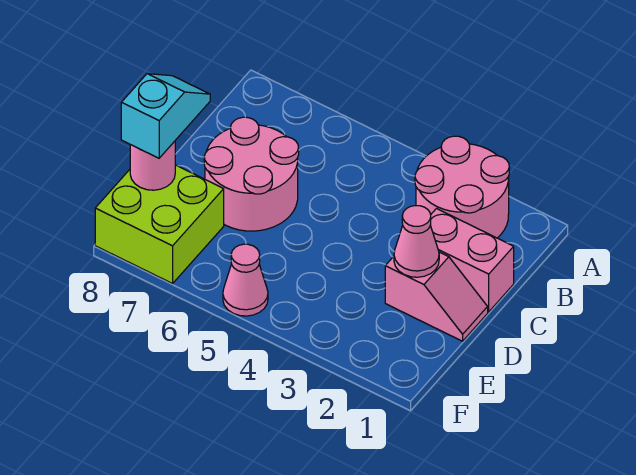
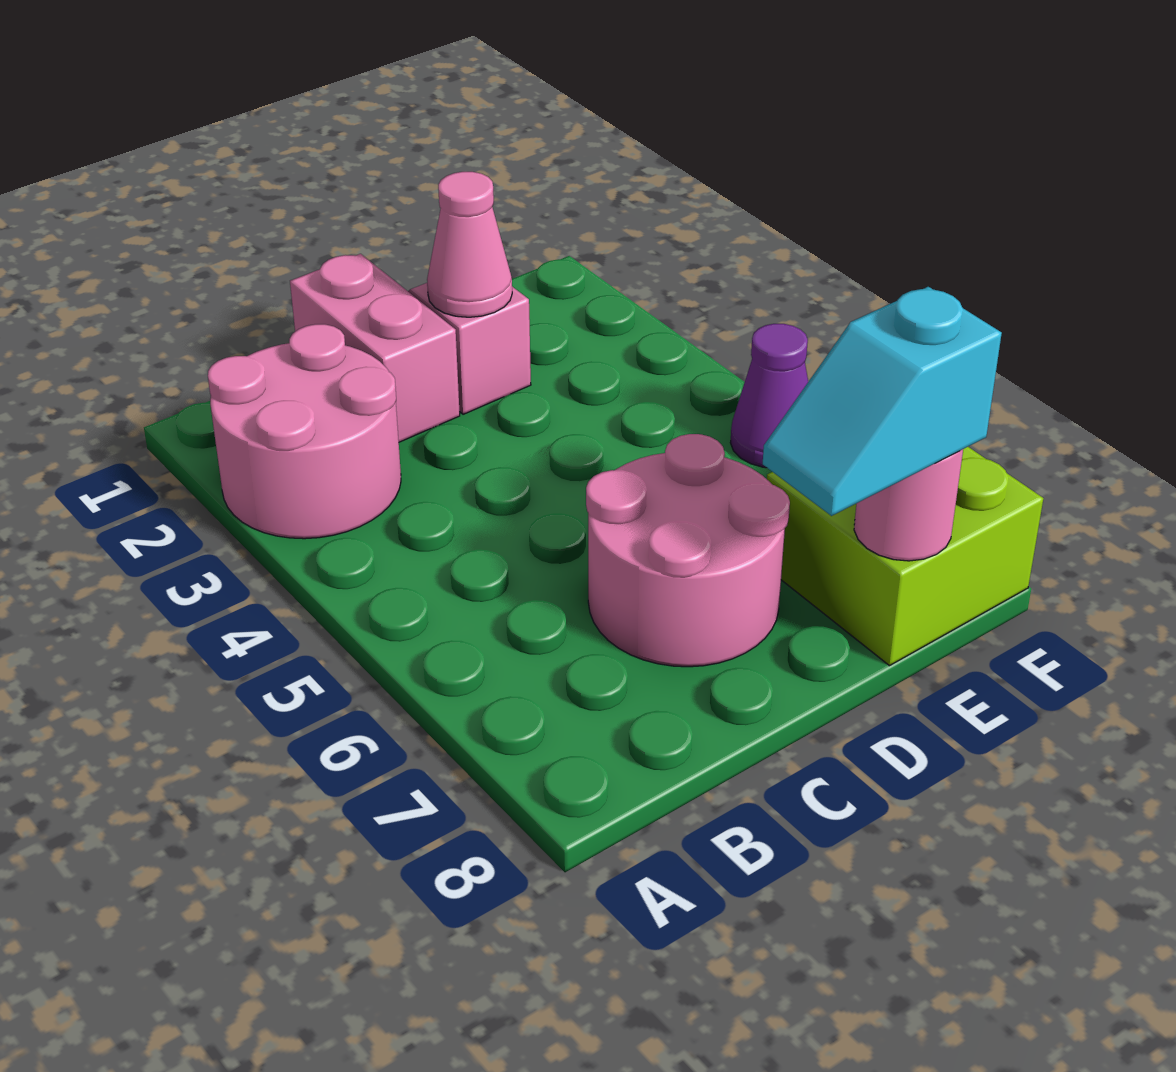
pink 1x1 cone [223,244,268,316] -> purple 1x1 cone [730,324,808,468]

